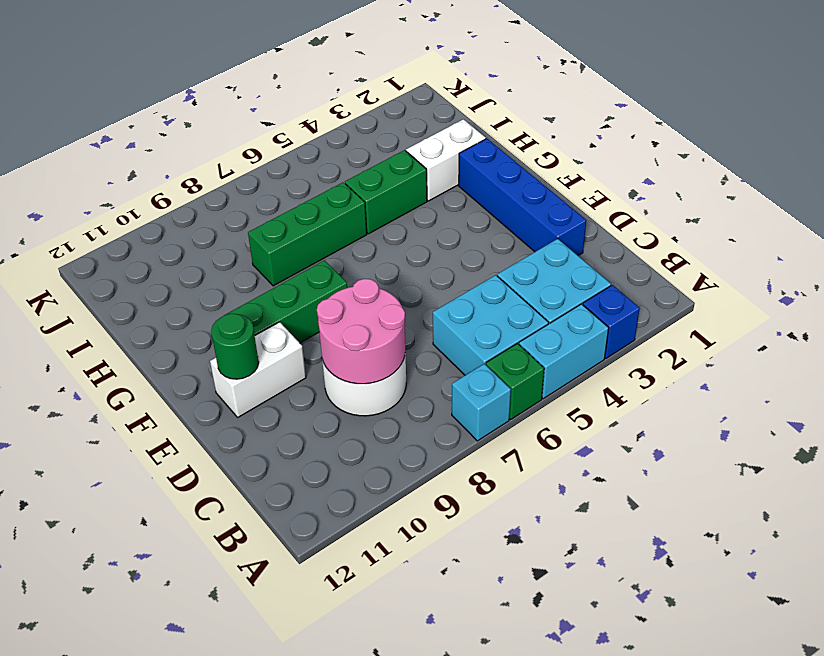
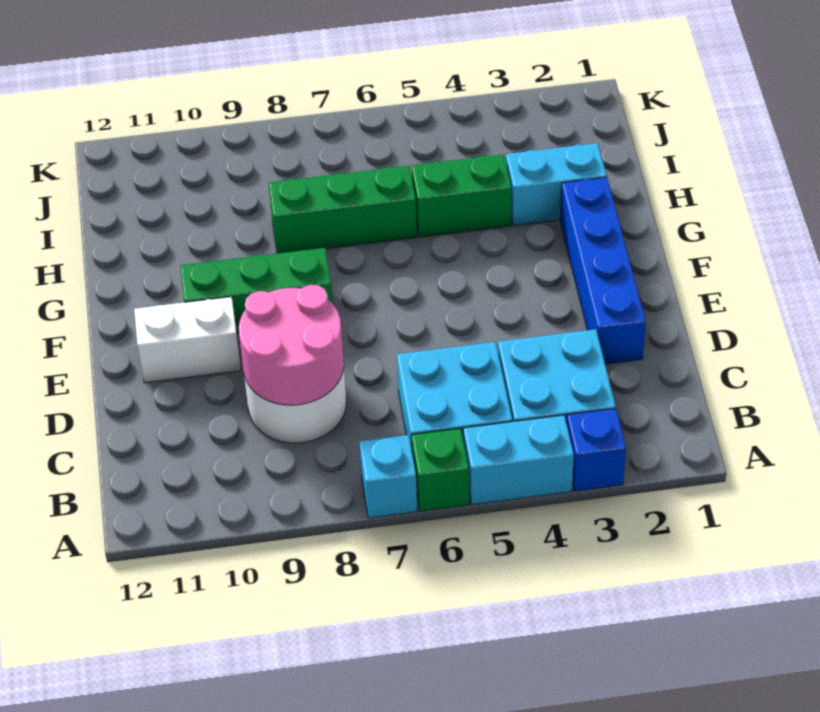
green 1x1 round brick [211,314,259,379] -> none
white 1x2 brick [406,119,486,201] -> cyan 1x2 brick [506,143,607,226]

